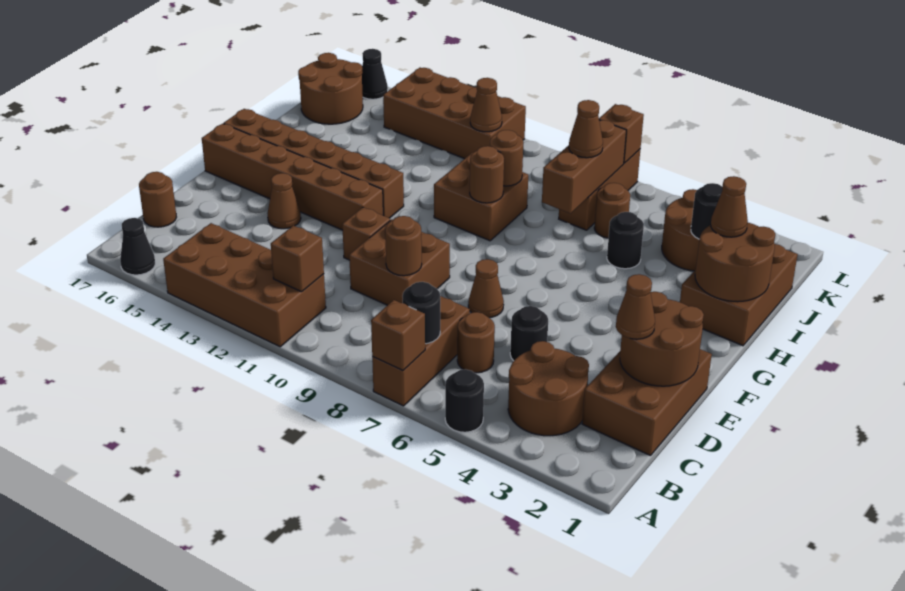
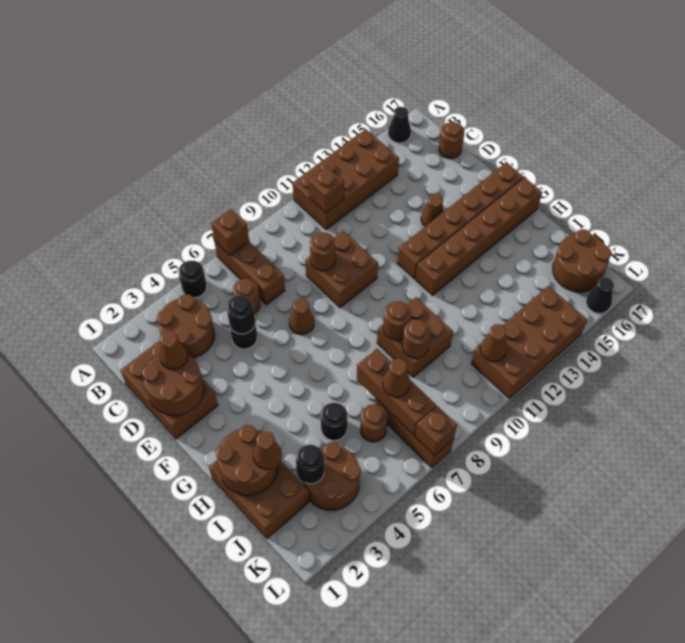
black 1x1 round brick [403,282,440,344] -> black 1x1 round brick moved to [227,295,255,334]
brown 1x1 brick [342,207,390,260] -> none

